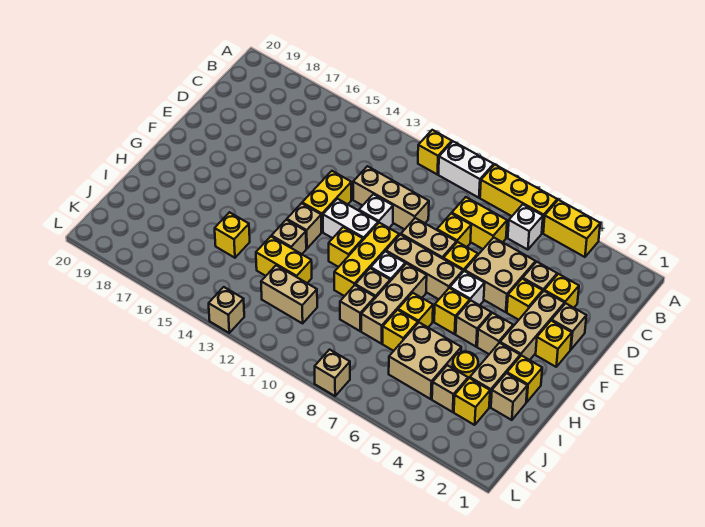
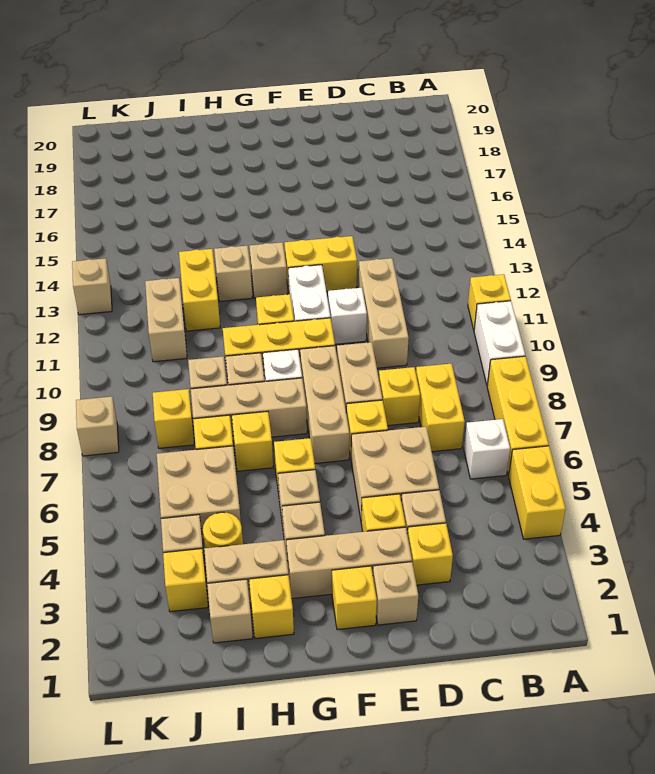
white 1x1 brick [450,271,485,305] -> none
yellow 1x1 brick [215,212,250,258] -> yellow 1x1 brick moved to [153,389,194,448]

